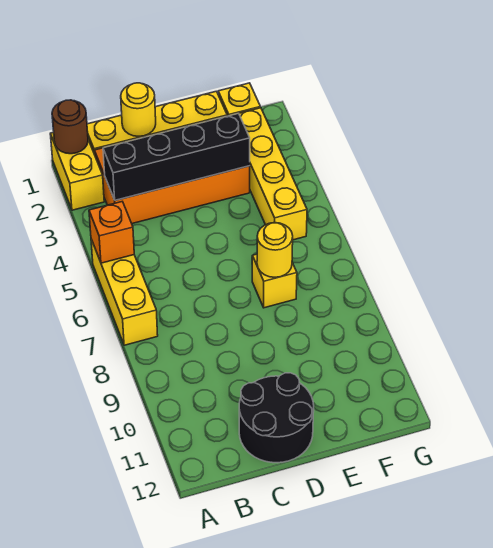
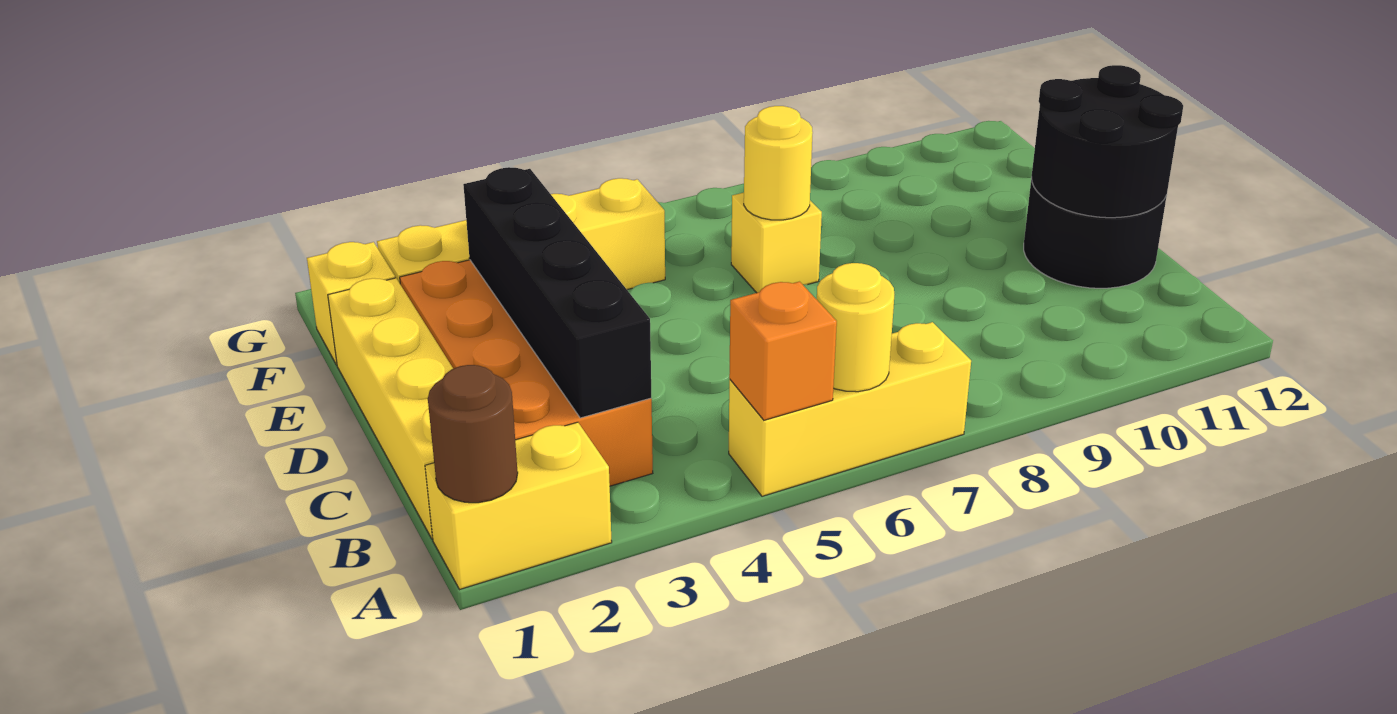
yellow 1x1 round brick [121,83,156,136] -> yellow 1x1 round brick moved to [817,263,894,392]
none -> black 2x2 round brick [1032,65,1183,218]

